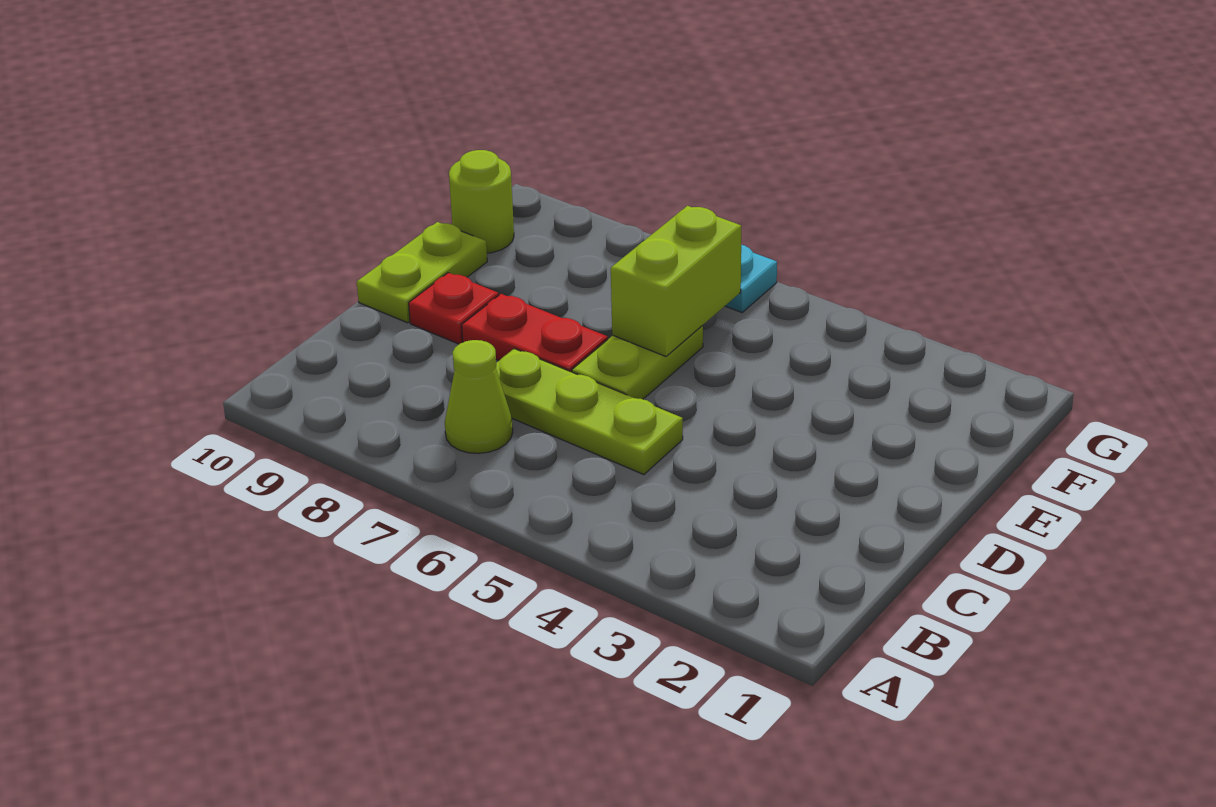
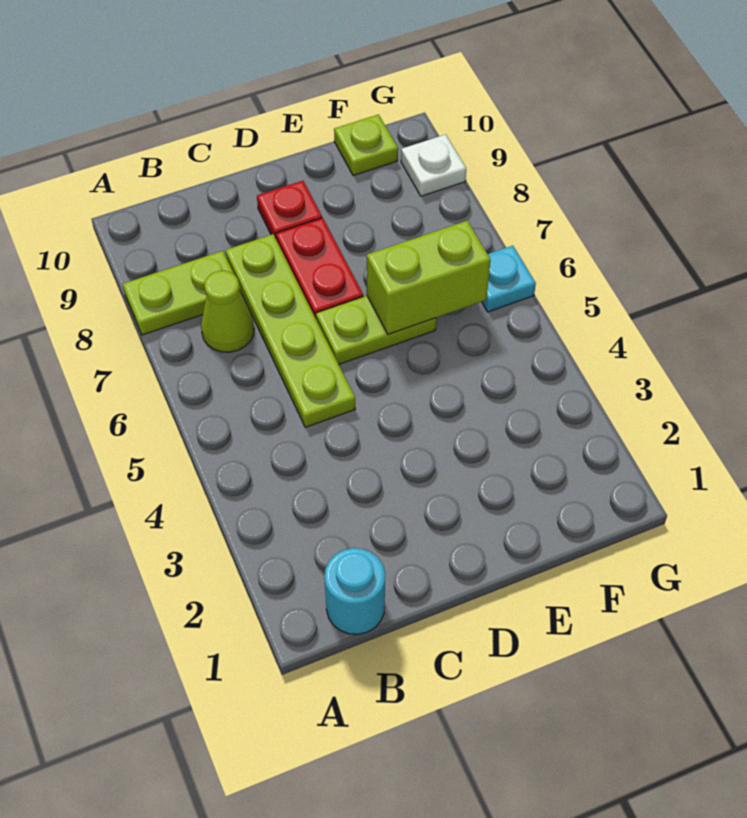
none -> cyan 1x1 round brick [324,548,385,634]
lime 1x3 plate [496,349,683,475] -> lime 1x4 plate [226,234,355,427]
lime 1x2 plate [357,222,487,323] -> lime 1x2 plate moved to [123,251,242,335]
lime 1x1 round brick [449,150,514,253] -> lime 1x1 plate [334,115,398,176]
none -> white 1x1 plate [401,134,466,196]

